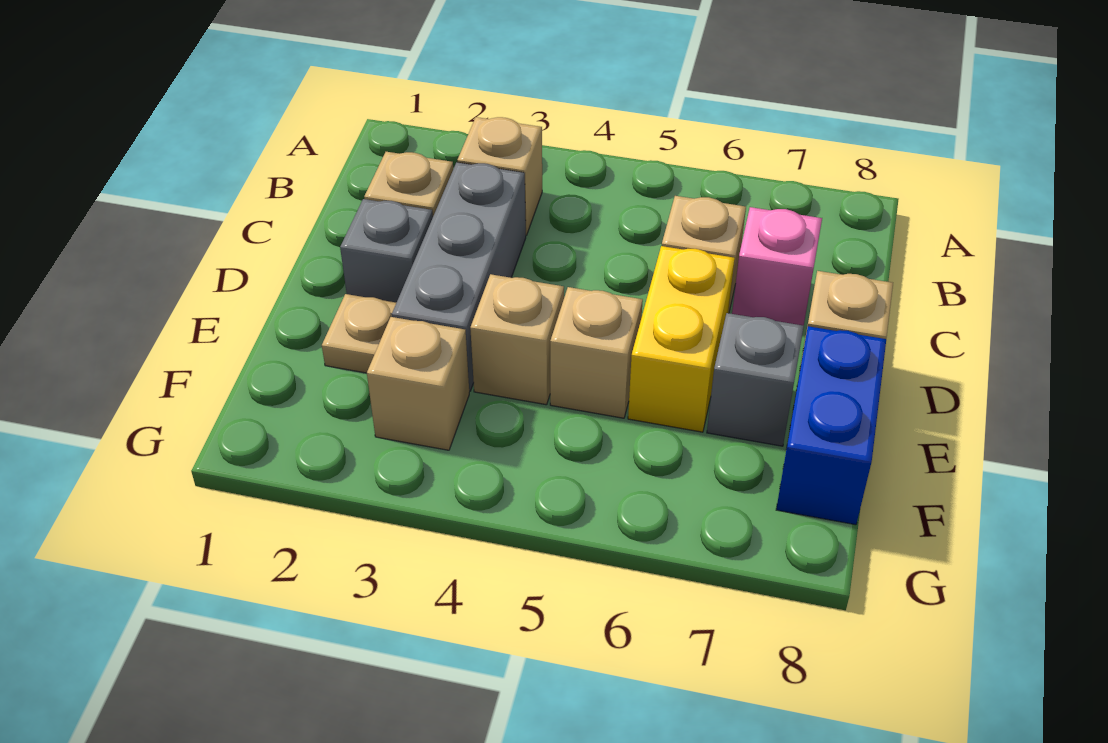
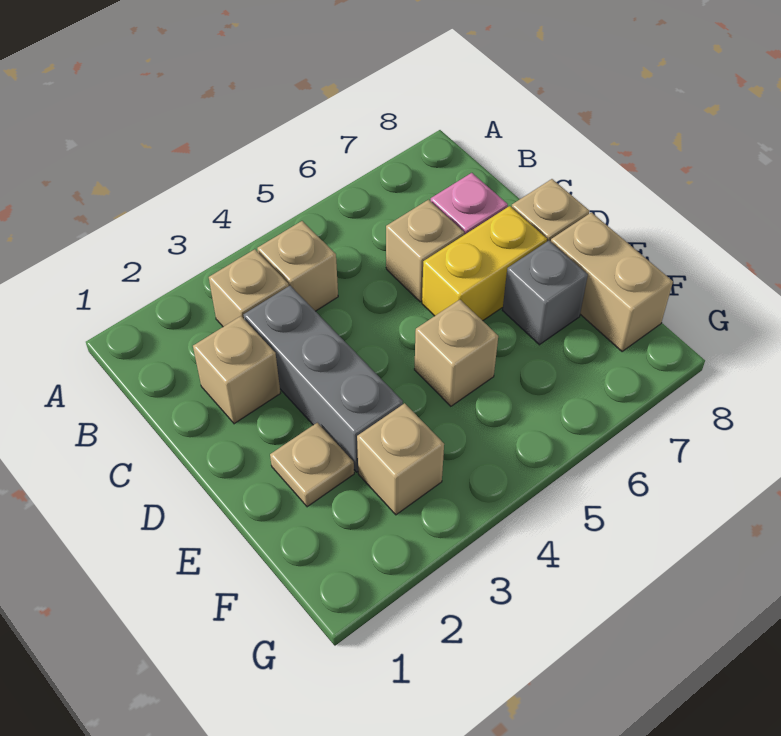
grey 1x1 brick [340,199,433,302] -> none
yellow 1x2 brick [628,246,735,432] -> yellow 1x2 brick turned to [422,206,547,321]
tan 1x1 brick [470,274,564,405] -> tan 1x1 brick moved to [257,221,338,311]
blue 1x2 brick [776,326,886,525] -> tan 1x2 brick [551,212,673,352]

